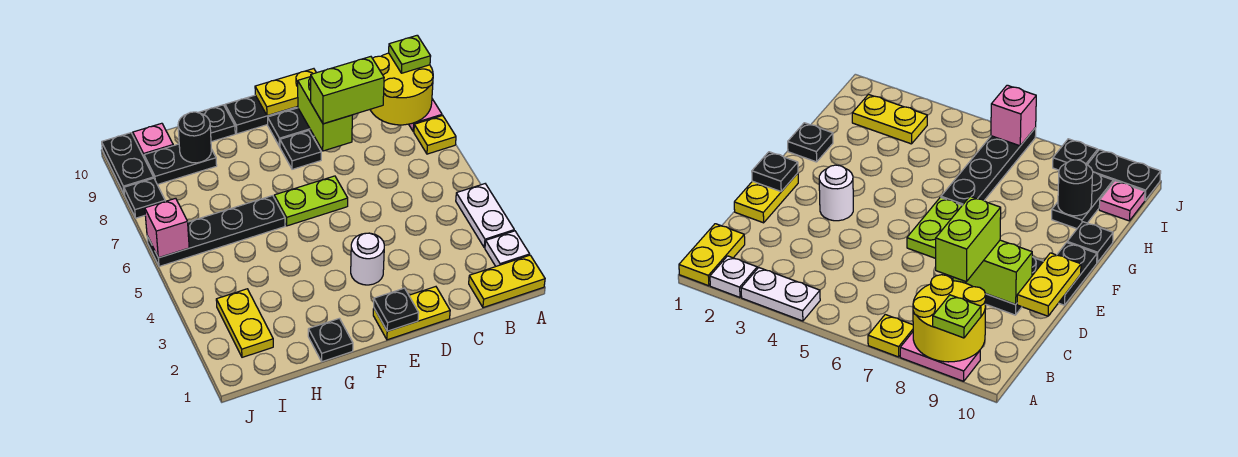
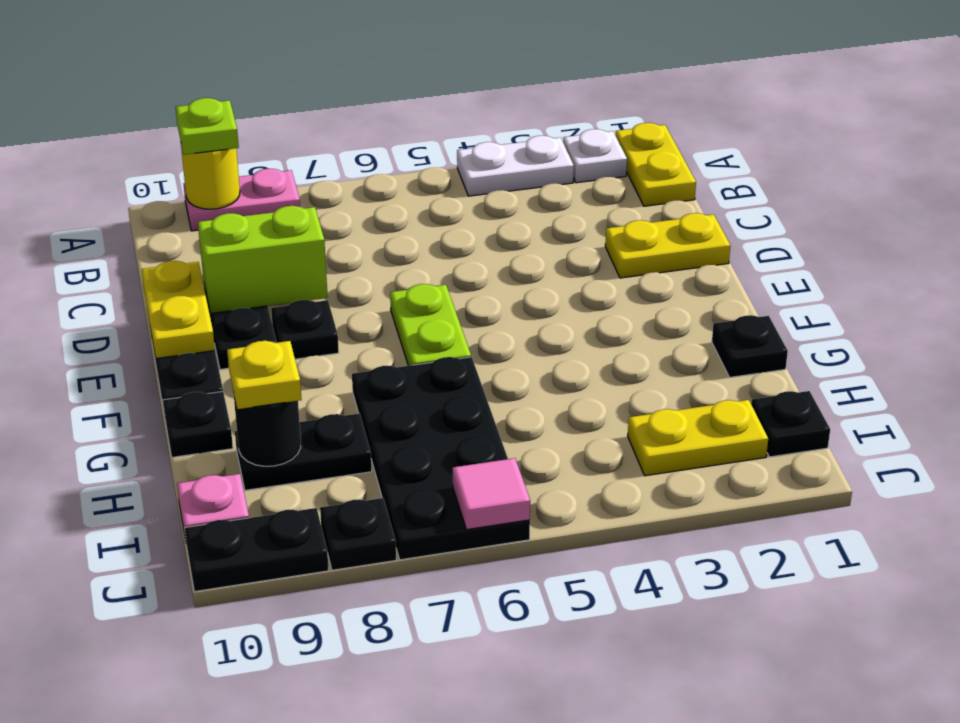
yellow 1x1 plate [414,116,456,154] -> yellow 1x1 plate moved to [227,341,302,409]
yellow 2x2 round brick [370,53,433,125] -> yellow 1x1 round brick [181,145,240,209]
lime 1x2 brick [311,57,384,124] -> none
yellow 1x2 plate [373,287,450,340] -> yellow 1x2 plate turned to [605,213,730,278]
black 1x1 plate [374,288,419,331] -> black 1x1 plate moved to [751,391,830,457]
white 1x1 round brick [351,233,384,285] -> none
black 1x4 plate [147,196,285,267] -> black 2x4 plate [352,357,530,560]
black 1x2 plate [144,144,217,185] -> black 1x2 plate turned to [235,413,372,490]
pink 1x1 brick [145,198,189,258] -> pink 1x1 tile [453,458,530,529]

